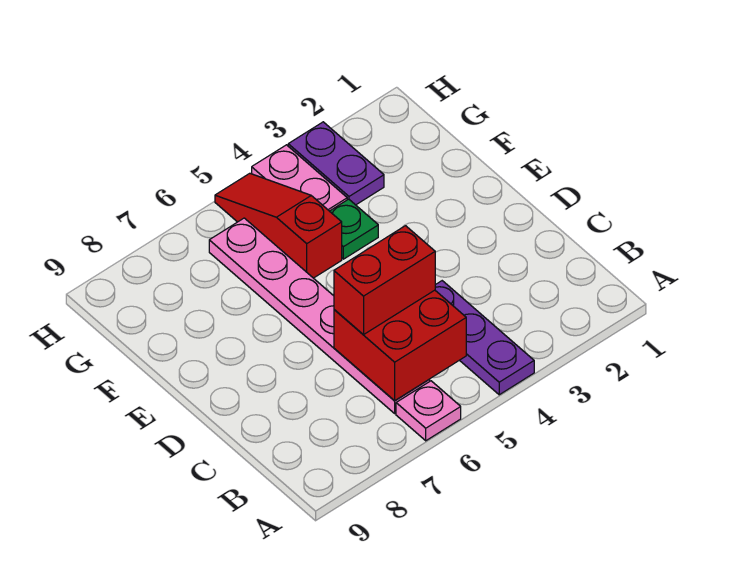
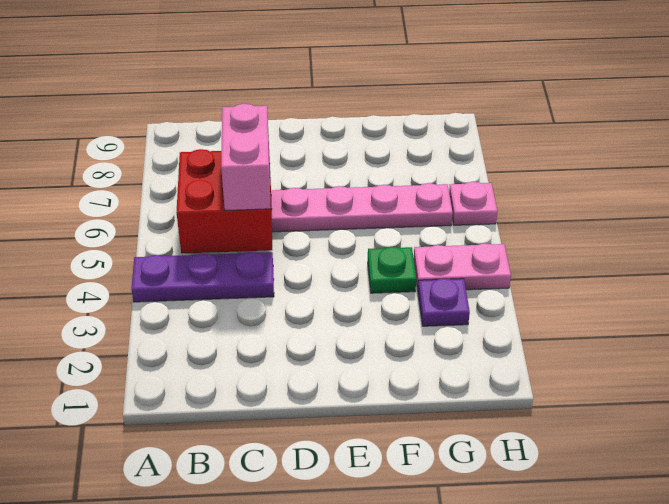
pink 1x1 plate [396,381,461,441] -> pink 1x1 plate moved to [449,182,498,225]
red 1x2 brick [334,226,435,335] -> pink 1x2 brick [221,104,271,211]
red 1x3 slope [215,173,342,278] -> none
purple 1x2 plate [288,122,384,205] -> purple 1x1 plate [418,278,470,326]

